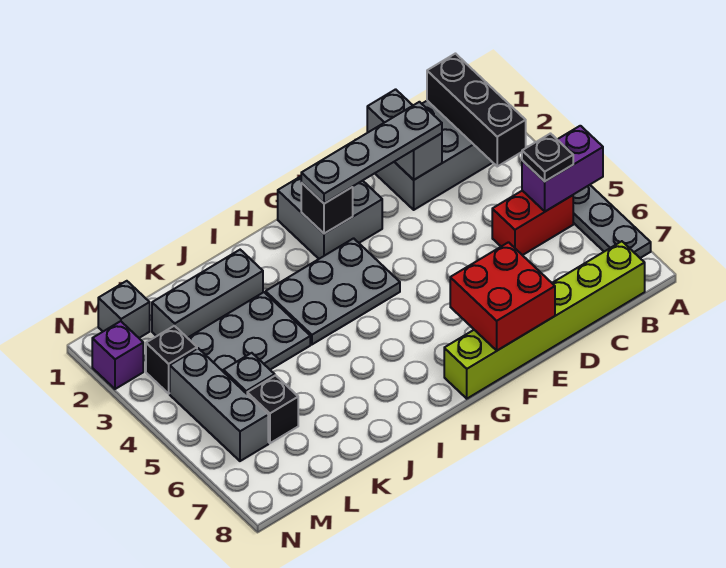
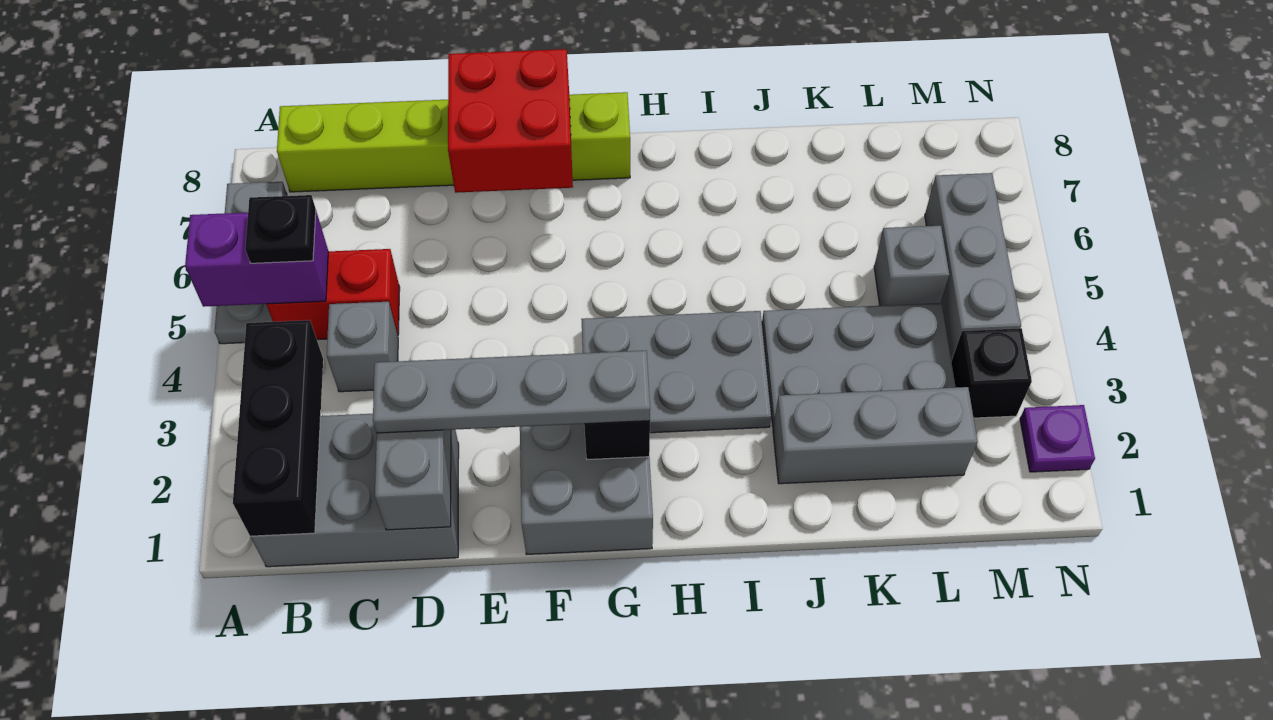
black 1x1 brick [247,375,298,443] -> none
grey 1x1 brick [98,281,150,338] -> grey 1x1 brick moved to [327,302,398,392]
purple 1x1 brick [92,321,143,389] -> purple 1x1 plate [1020,405,1095,472]

